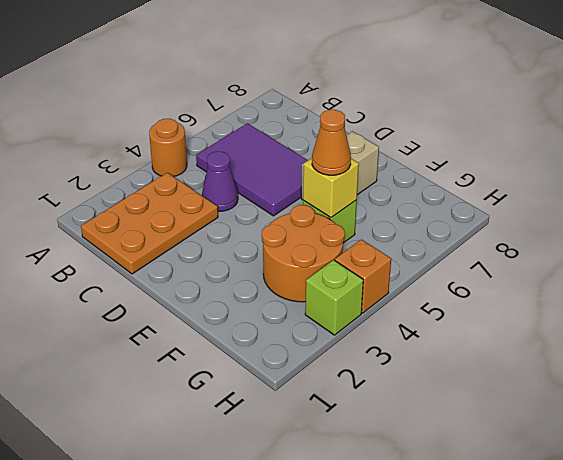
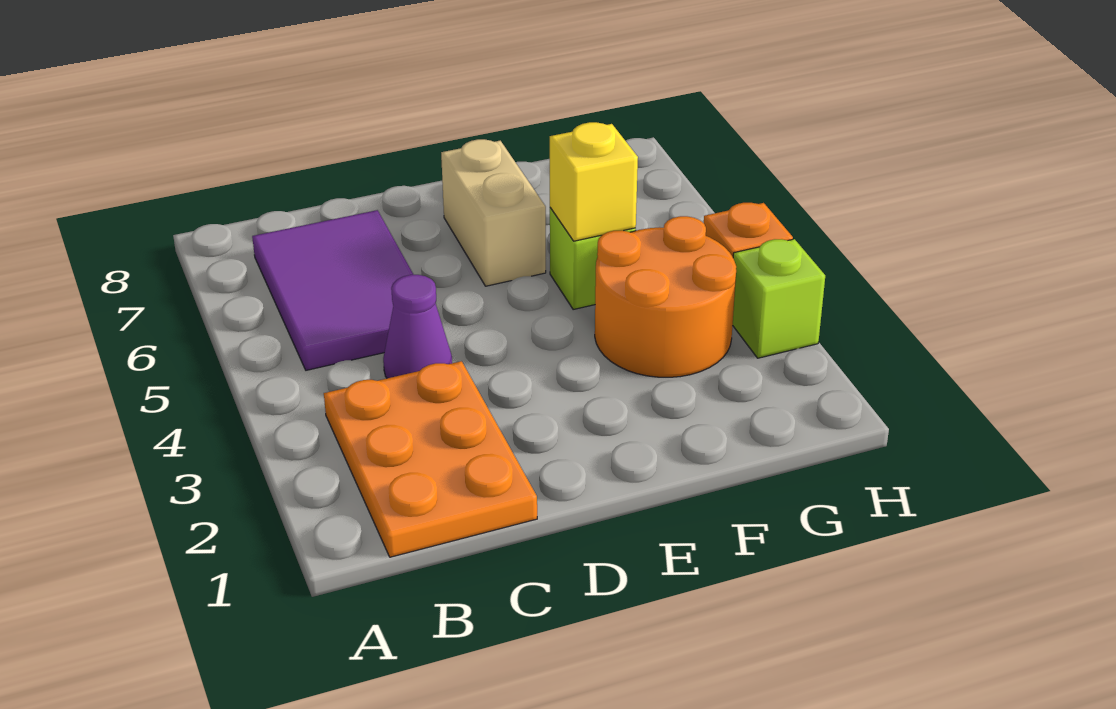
orange 1x1 round brick [149,119,187,177] -> none
purple 2x3 tile [196,123,308,216] -> purple 2x3 tile turned to [252,210,414,370]
orange 1x1 cone [312,110,351,175] -> none

